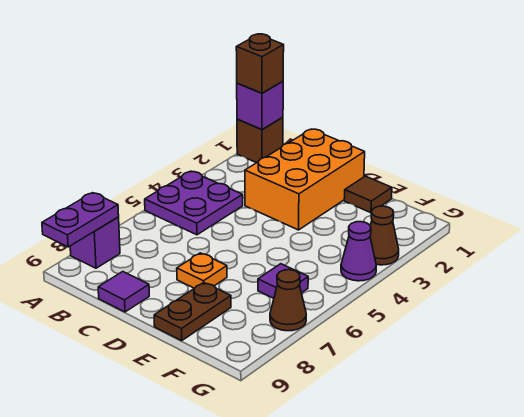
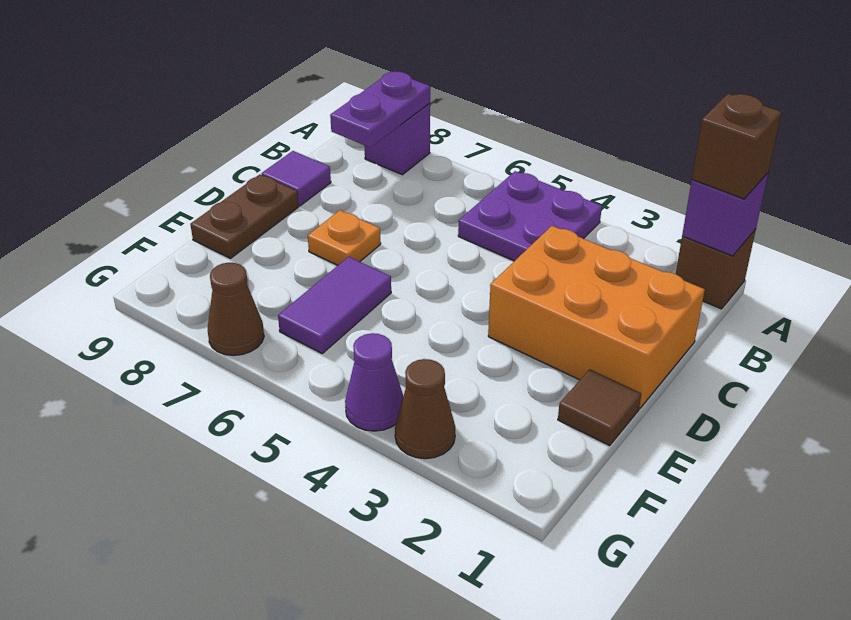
purple 1x2 plate [42,193,119,247] -> purple 1x2 plate turned to [330,71,430,148]
brown 1x2 plate [154,282,231,341] -> brown 1x2 plate turned to [190,174,299,258]
purple 1x1 tile [258,264,308,298] -> purple 1x2 tile [278,257,391,353]

